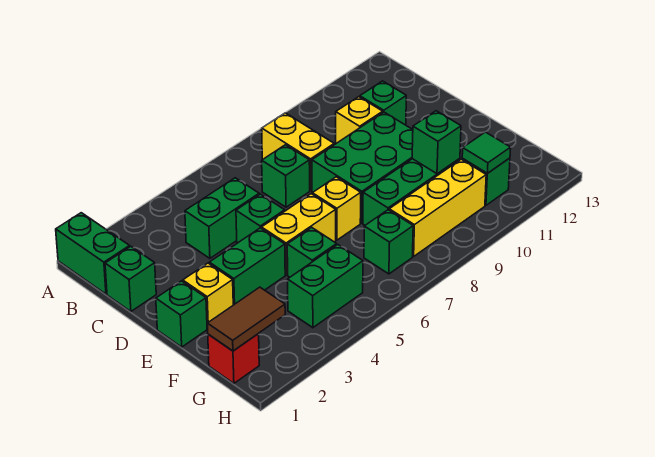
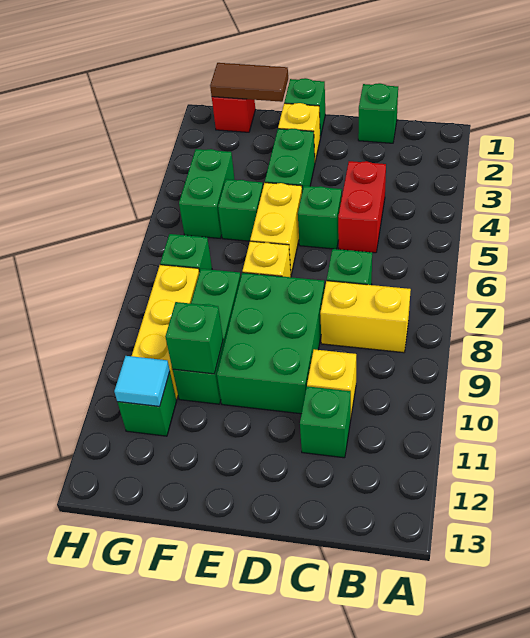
green 1x2 brick [56,213,130,294] -> none
green 1x2 brick [185,178,259,258] -> red 1x2 brick [338,161,386,253]
brown 1x2 tile [207,287,285,351] -> brown 1x2 tile turned to [210,63,288,102]
green 1x1 tile [462,132,511,173] -> cyan 1x1 tile [114,356,170,406]

